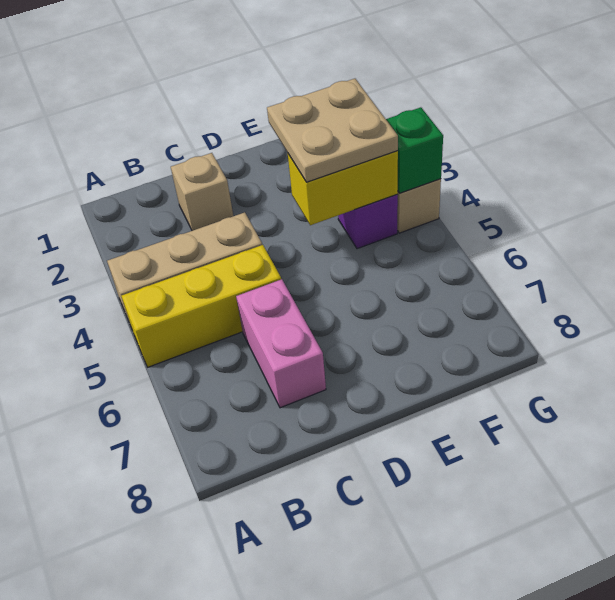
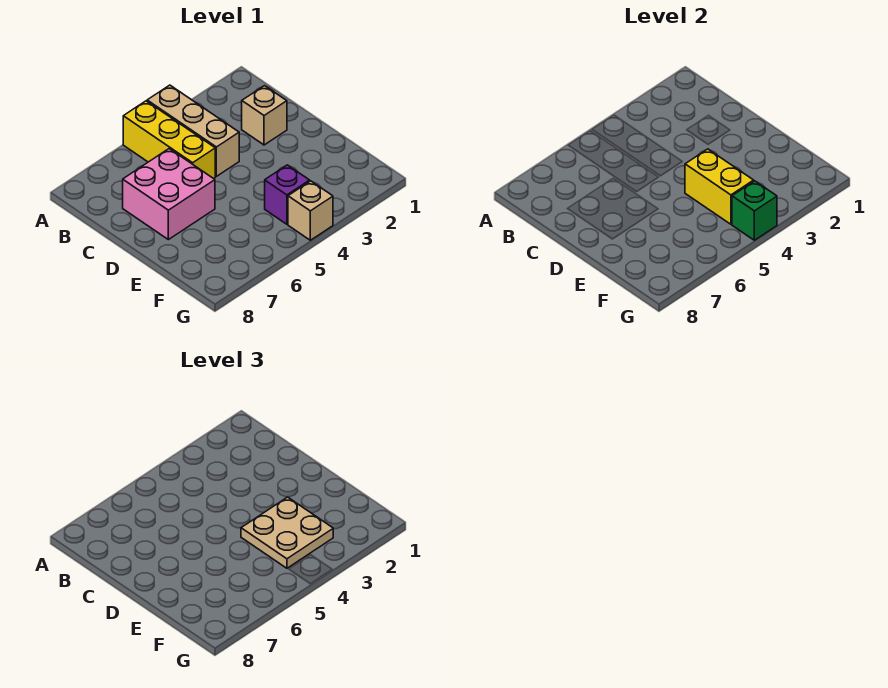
pink 1x2 brick [236,279,326,408] -> pink 2x2 brick [123,149,215,240]

